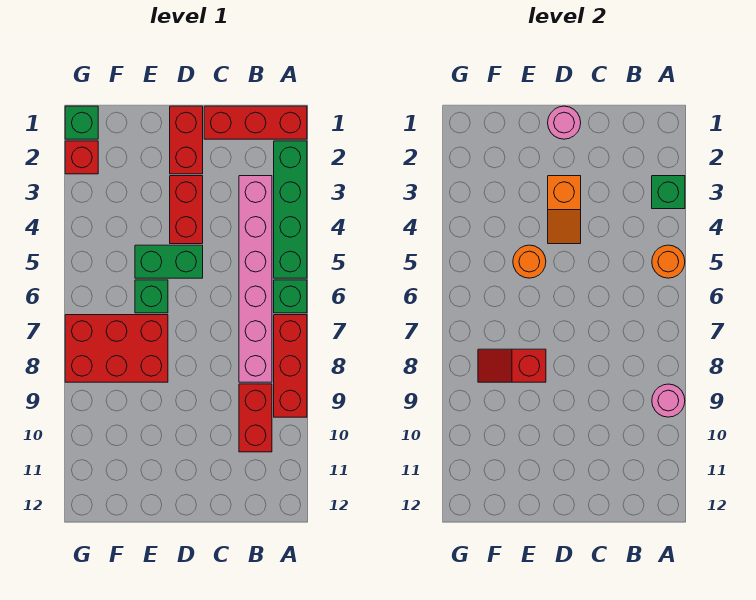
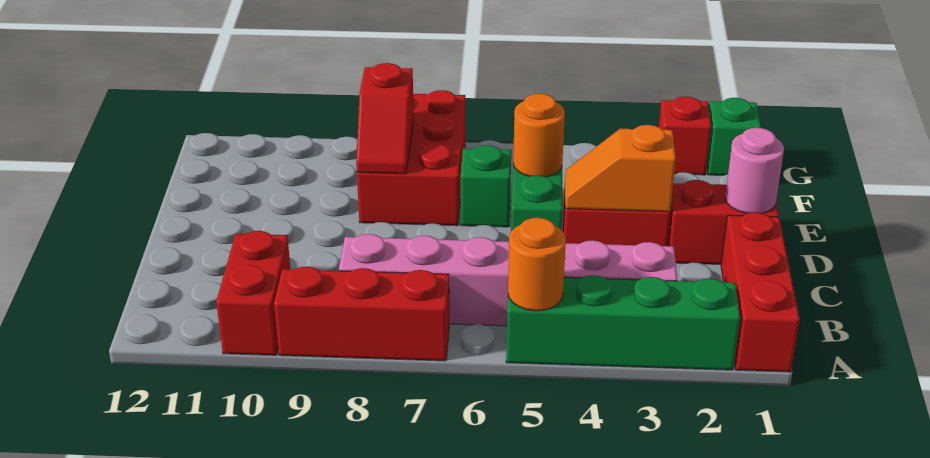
green 1x1 brick [652,176,685,209] -> none
green 1x1 brick [274,280,307,313] -> none
pink 1x1 round brick [652,384,685,417] -> none
red 1x2 brick [239,384,272,452] -> red 1x2 brick turned to [216,231,290,355]
red 1x2 slope [478,349,546,382] -> red 1x2 slope turned to [356,63,414,174]

